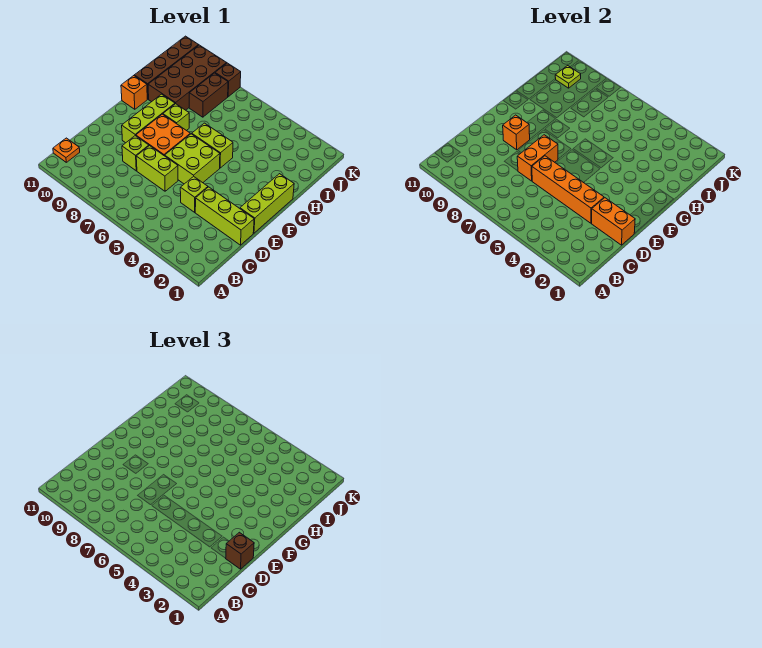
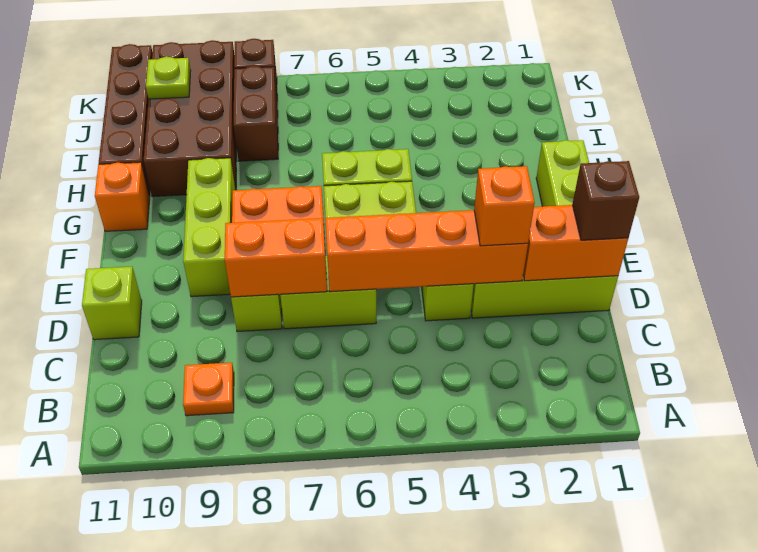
orange 1x1 plate [53,138,80,162] -> orange 1x1 plate moved to [183,363,234,416]
orange 1x2 brick [517,135,558,181] -> orange 1x2 brick turned to [225,218,327,297]
orange 1x1 brick [503,115,530,150] -> orange 1x1 brick moved to [474,166,535,246]
lime 1x1 brick [163,104,189,131] -> lime 1x1 brick moved to [82,266,142,340]

